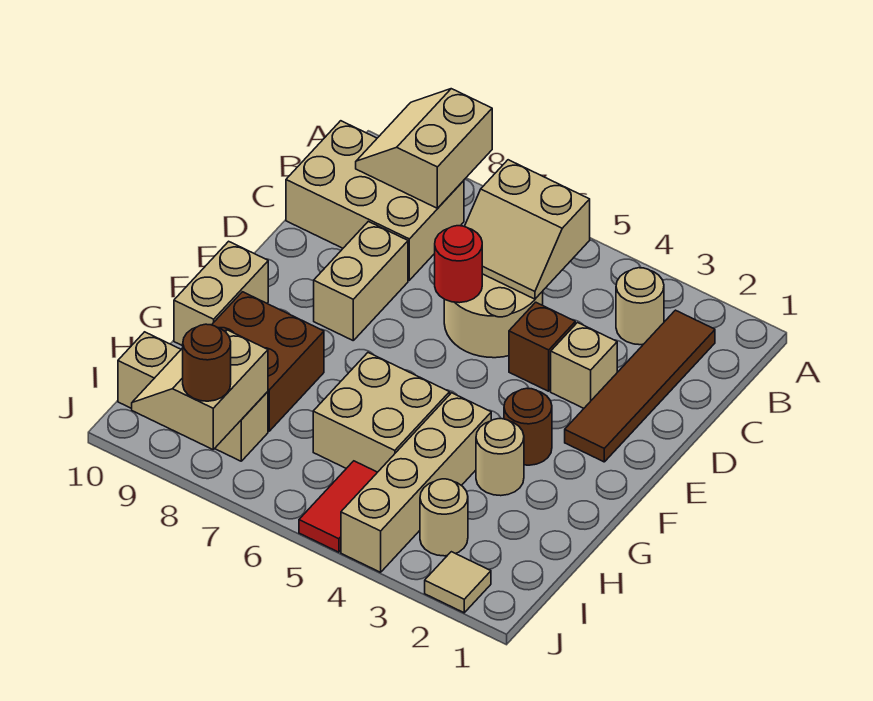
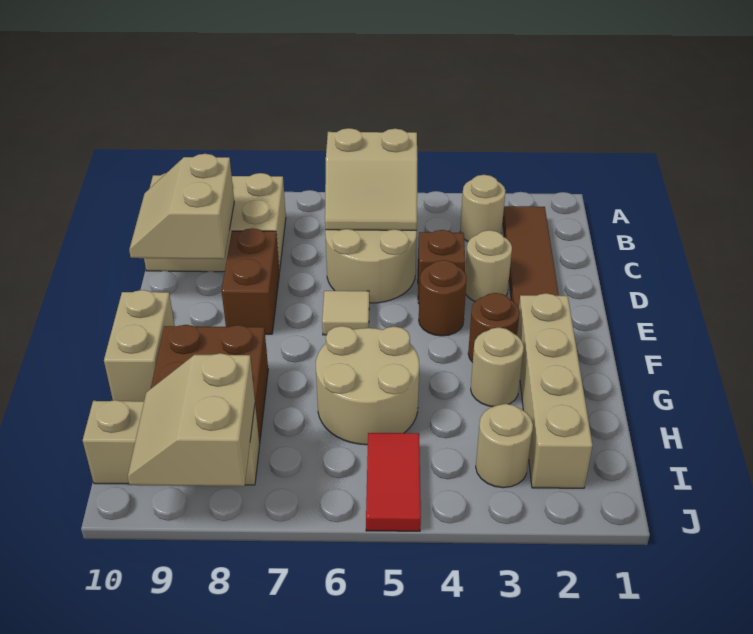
tan 2x2 slope [356,89,492,208] -> tan 2x2 slope moved to [129,154,234,259]
tan 1x1 brick [551,323,617,408] -> tan 1x1 round brick [465,230,512,301]
red 1x1 round brick [435,226,482,303] -> none
tan 1x2 brick [314,221,408,340] -> brown 1x2 brick [222,228,279,334]
tan 1x4 brick [341,393,491,572] -> tan 1x4 brick moved to [517,293,592,488]
tan 2x2 brick [313,353,450,472] -> tan 2x2 round brick [316,326,419,445]
tan 1x1 tile [425,552,491,613] -> tan 1x1 tile moved to [322,291,369,335]
brown 1x1 round brick [183,324,231,401] -> brown 1x1 round brick moved to [419,260,467,336]

